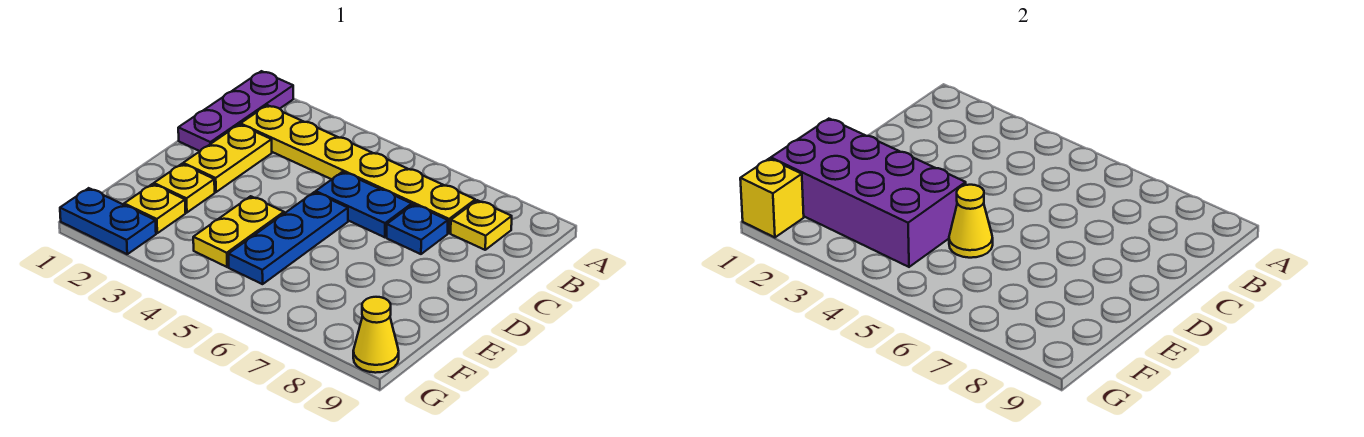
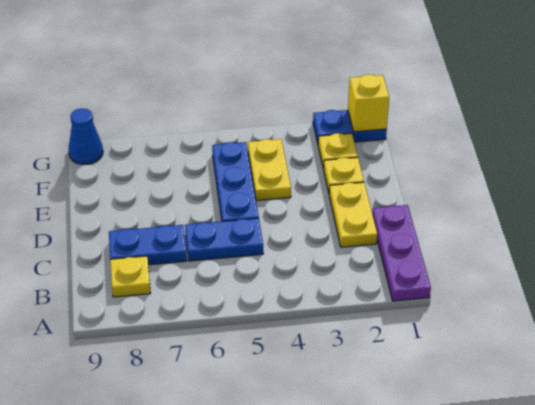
yellow 1x6 plate [241,105,475,233] -> none
blue 1x1 plate [387,204,448,254] -> blue 1x2 plate [109,225,187,265]
purple 2x4 brick [771,119,966,267] -> none
yellow 1x1 cone [949,185,993,258] -> none
yellow 1x1 cone [353,297,399,373] -> blue 1x1 cone [69,108,103,165]

